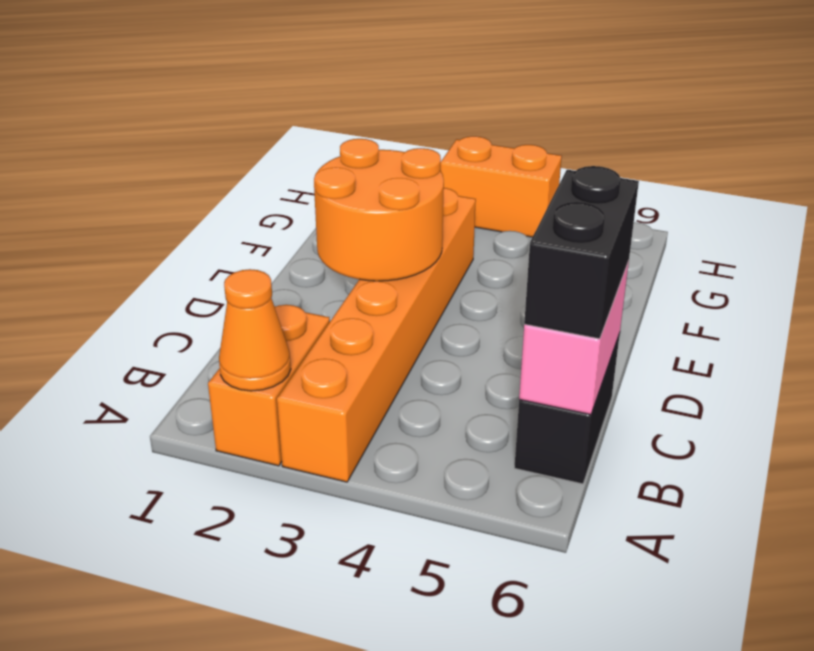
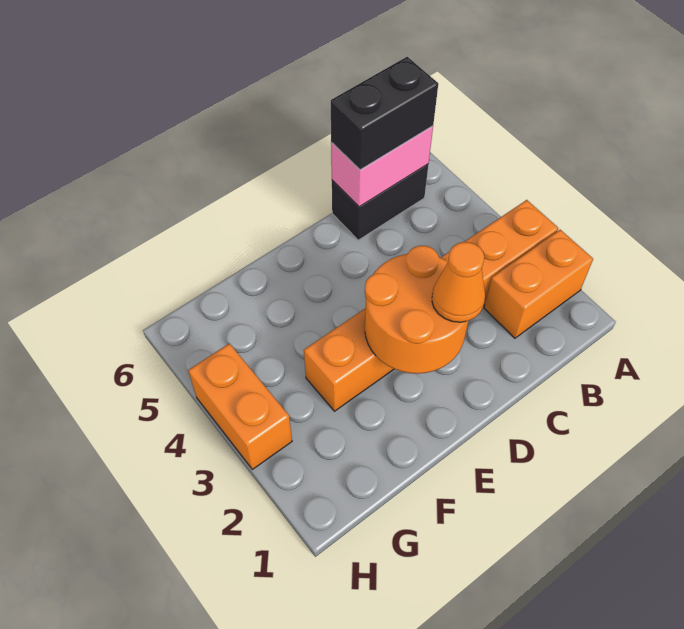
orange 1x1 cone [219,269,291,391] -> orange 1x1 cone moved to [432,242,485,322]

